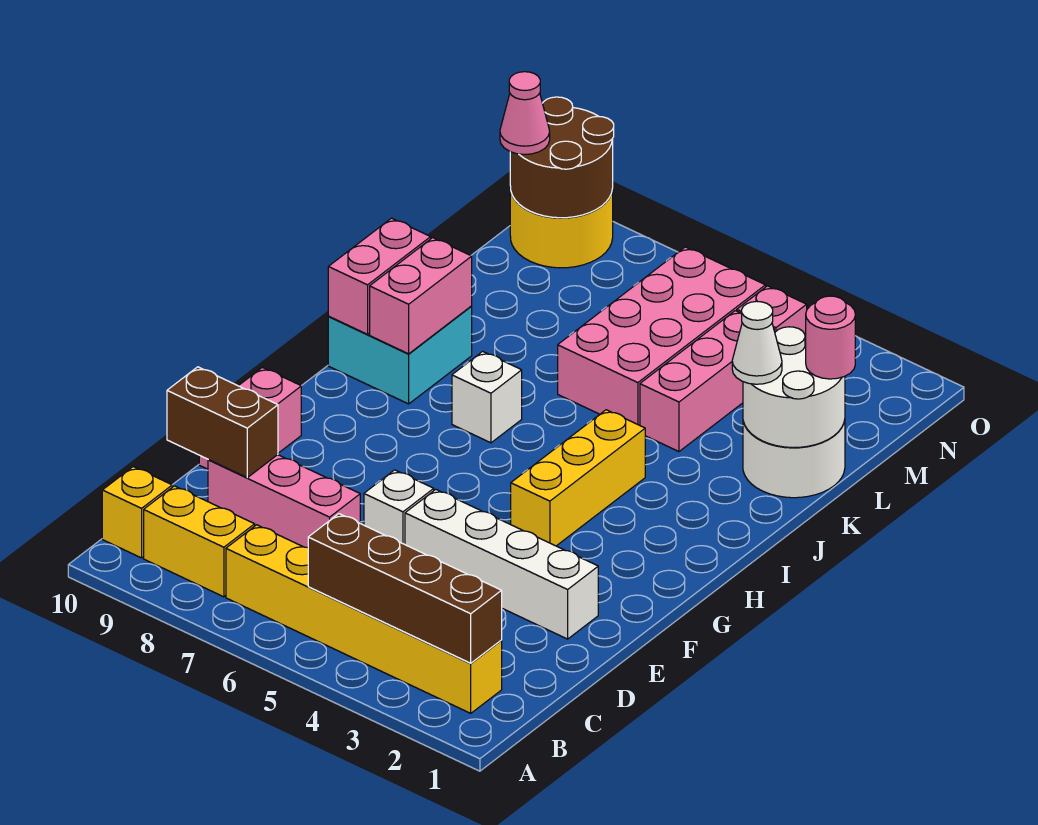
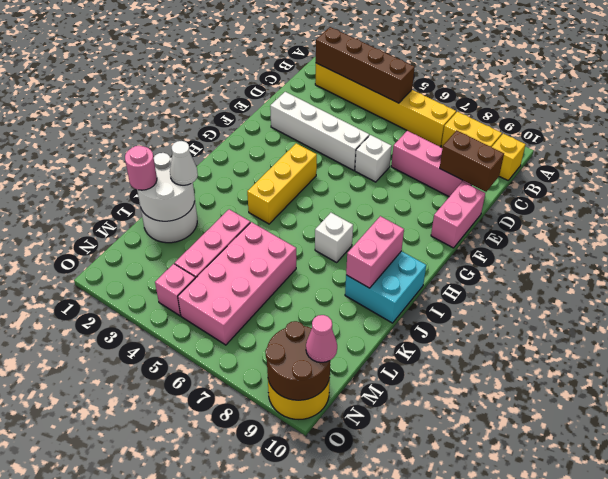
pink 1x2 brick [328,218,431,334] -> none

